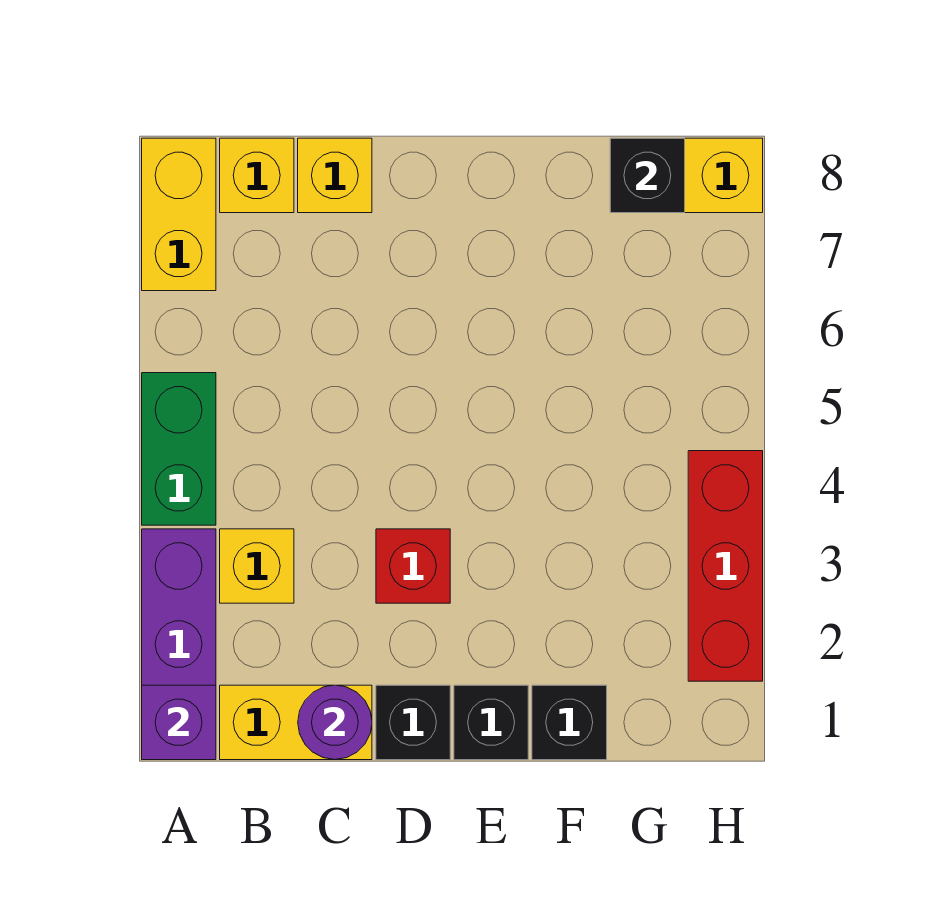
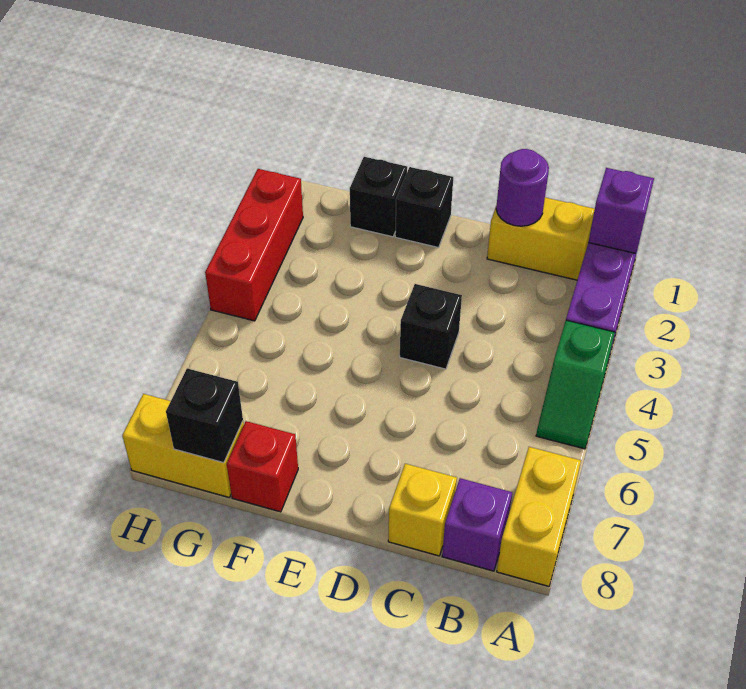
green 1x2 brick [142,373,216,525] -> green 1x2 slope [536,320,615,449]
yellow 1x1 brick [220,529,294,603] -> none
yellow 1x1 brick [220,138,294,213] -> purple 1x1 brick [442,478,512,571]
black 1x1 brick [376,685,450,760] -> black 1x1 brick moved to [400,284,462,369]
red 1x1 brick [376,529,450,603] -> red 1x1 brick moved to [227,421,298,512]

